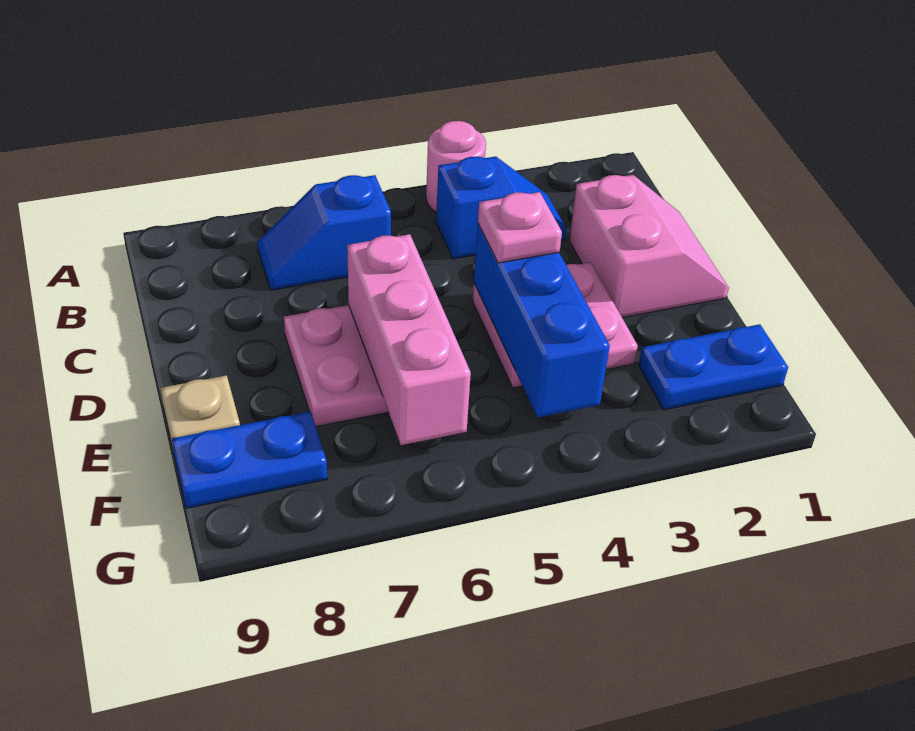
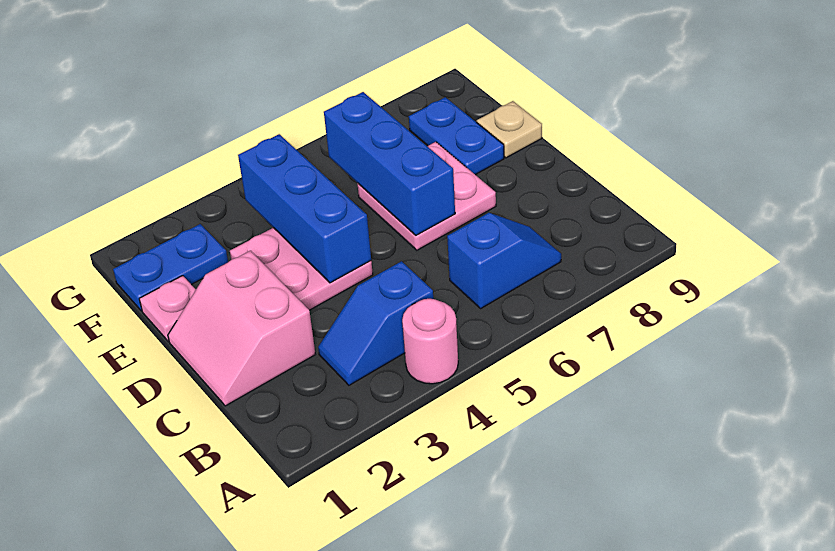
pink 1x1 plate [478,192,562,263] -> pink 1x1 plate moved to [139,276,196,342]
pink 1x3 brick [347,234,471,445] -> blue 1x3 brick [324,92,455,235]
blue 1x2 plate [172,412,327,508] -> blue 1x2 plate turned to [409,97,504,175]

